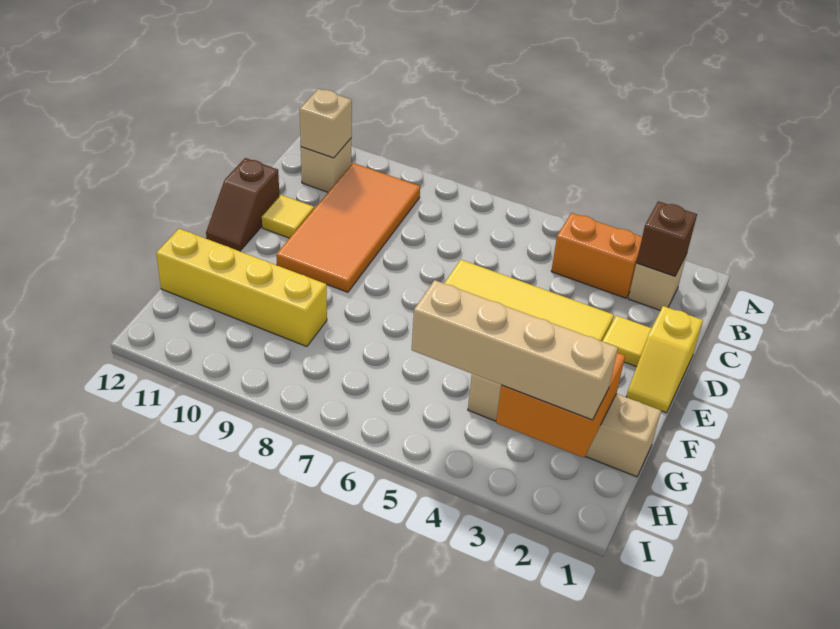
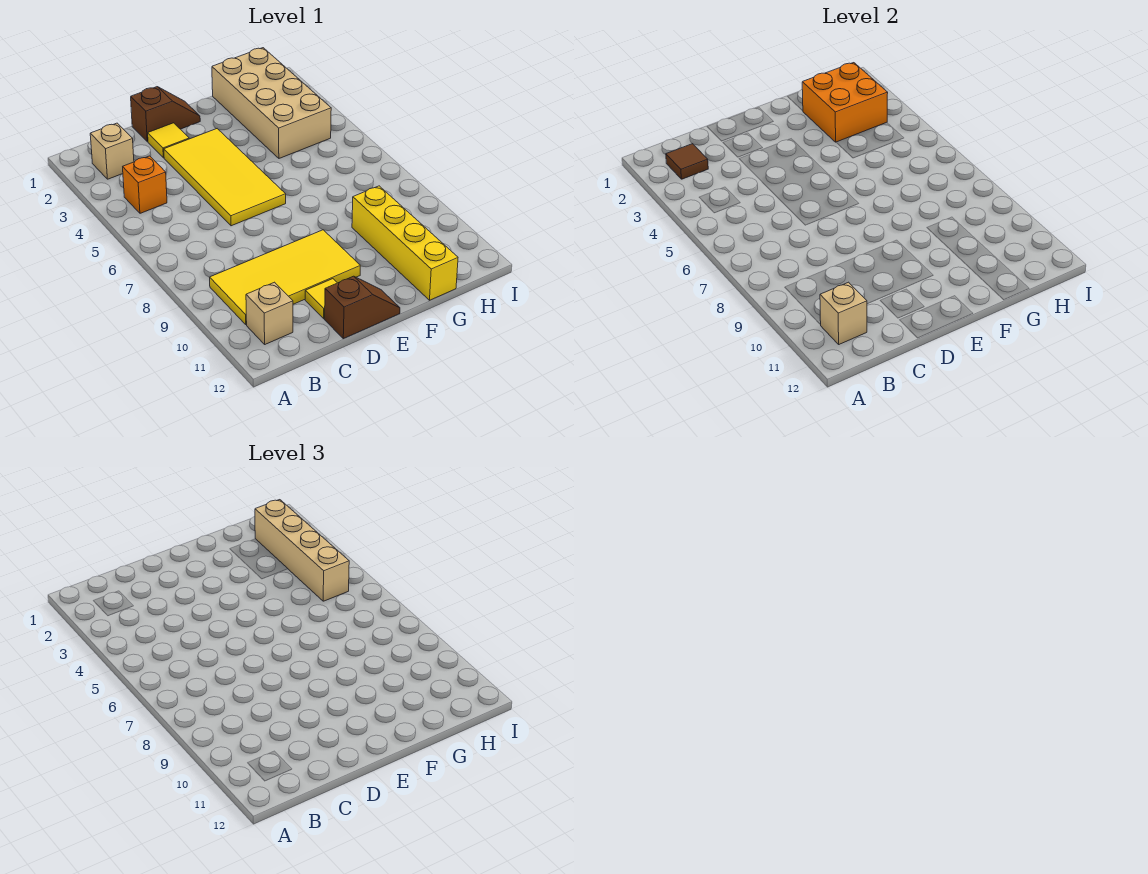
brown 1x1 brick [636,201,697,276] -> brown 1x1 tile [666,144,708,179]
orange 1x2 brick [551,213,642,298] -> orange 1x1 brick [123,156,167,213]
orange 2x4 tile [276,163,420,292] -> yellow 2x4 tile [210,230,360,325]
yellow 1x2 slope [626,306,703,413] -> brown 1x2 slope [131,87,200,142]
tan 1x4 brick [468,374,661,477] -> tan 2x4 brick [212,48,331,158]

